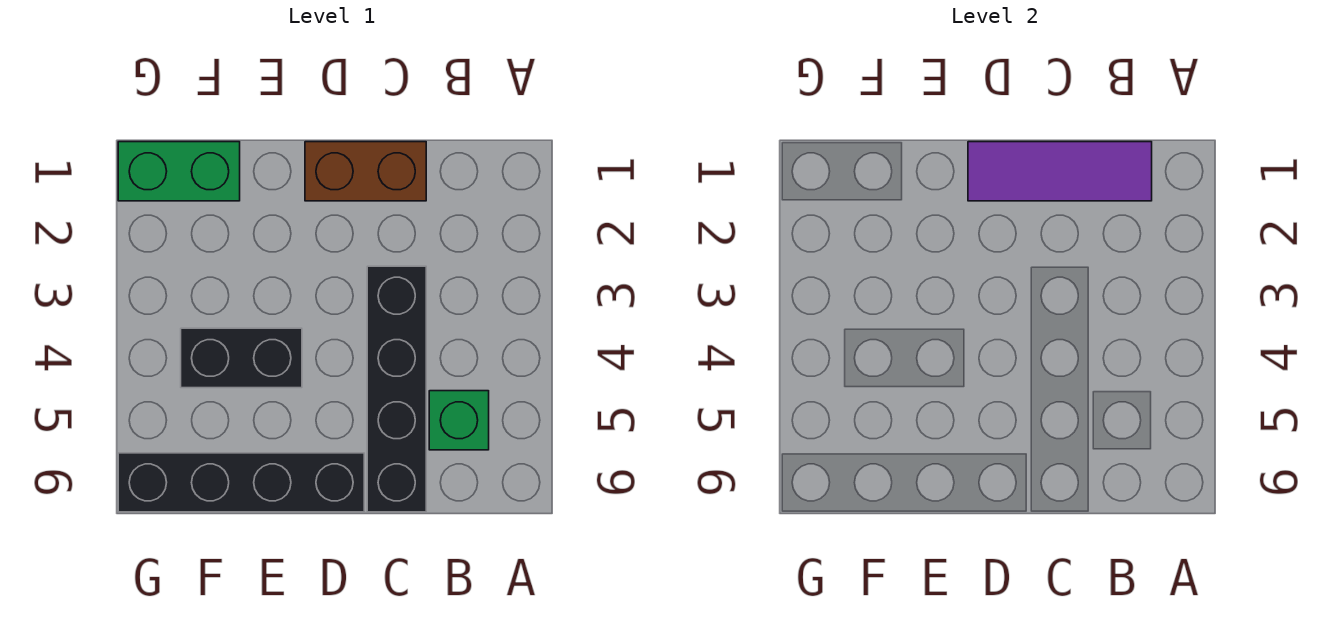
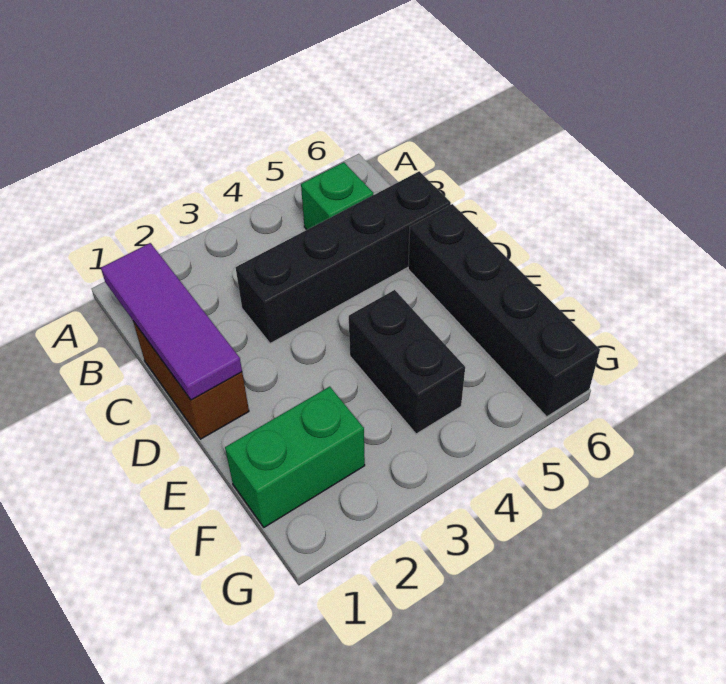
green 1x2 brick [118,142,240,201] -> green 1x2 brick turned to [225,387,365,527]

